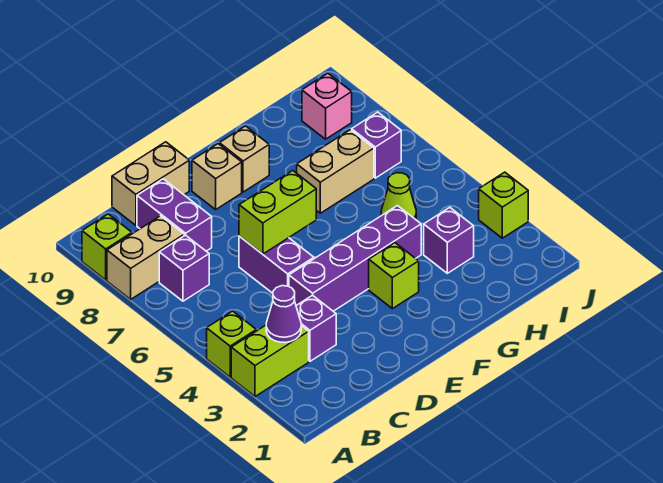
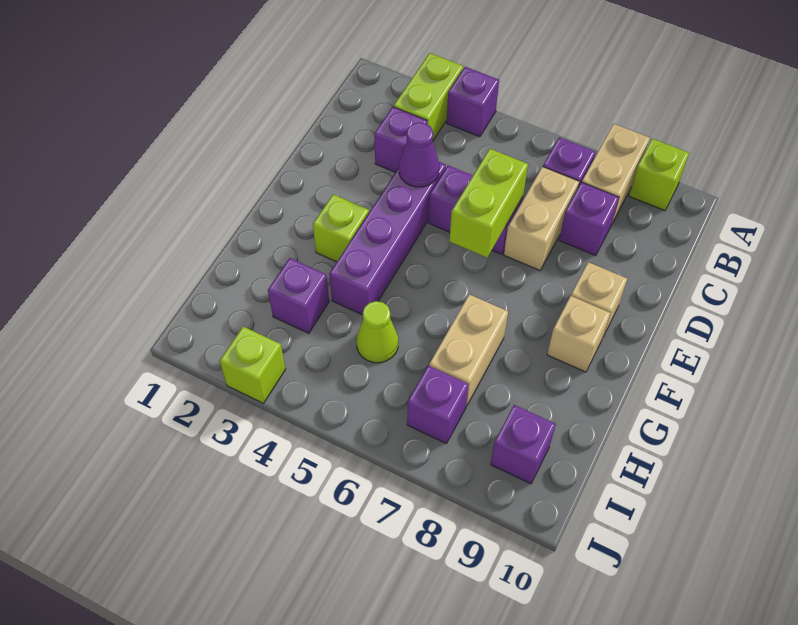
lime 1x1 brick [207,311,256,377] -> purple 1x1 brick [447,67,499,137]
purple 1x1 cone [266,286,301,343] -> purple 1x1 cone moved to [399,122,439,187]
purple 1x2 brick [137,179,212,251] -> purple 1x1 brick [559,182,619,256]
tan 1x2 brick [112,142,189,225] -> tan 1x2 brick moved to [504,167,579,270]
pink 1x1 brick [302,73,352,139] -> purple 1x1 brick [491,405,556,484]

